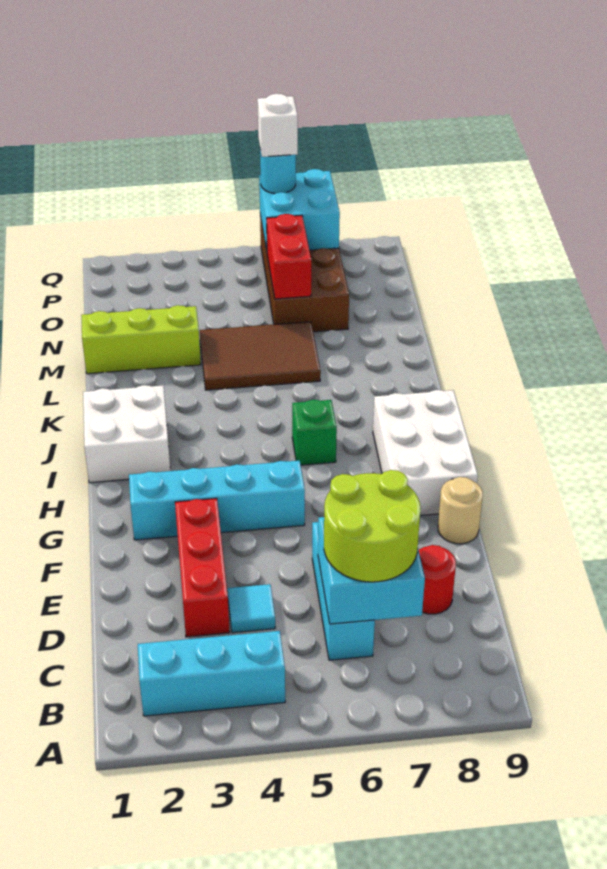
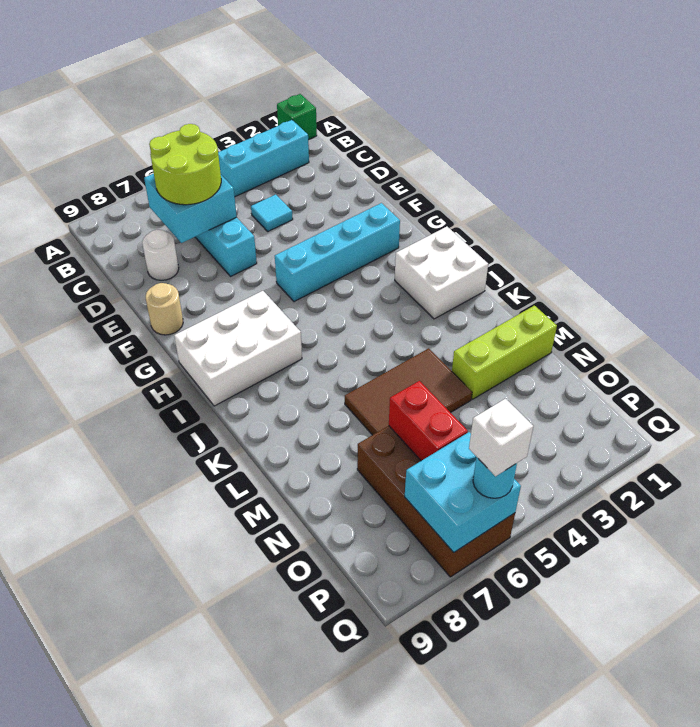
red 1x3 brick [175,498,230,637] -> none
red 1x1 round brick [419,545,456,614] -> white 1x1 round brick [142,230,179,280]
white 2x3 brick [373,390,478,515] -> white 2x3 brick turned to [174,291,302,406]
green 1x1 brick [292,400,337,465] -> green 1x1 brick moved to [277,94,317,140]

